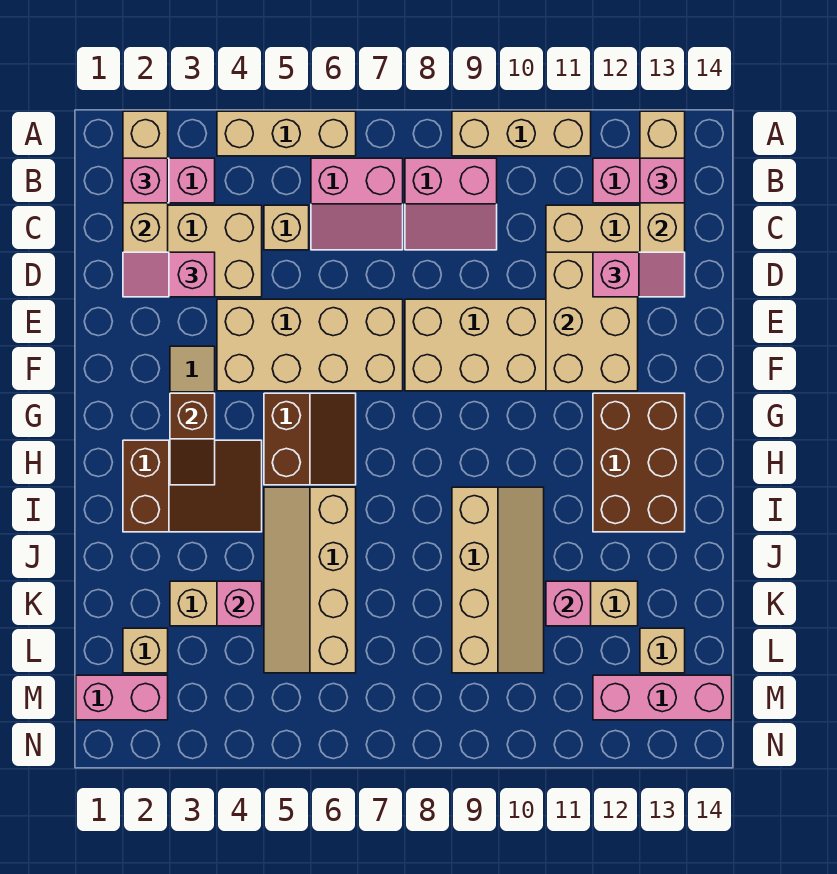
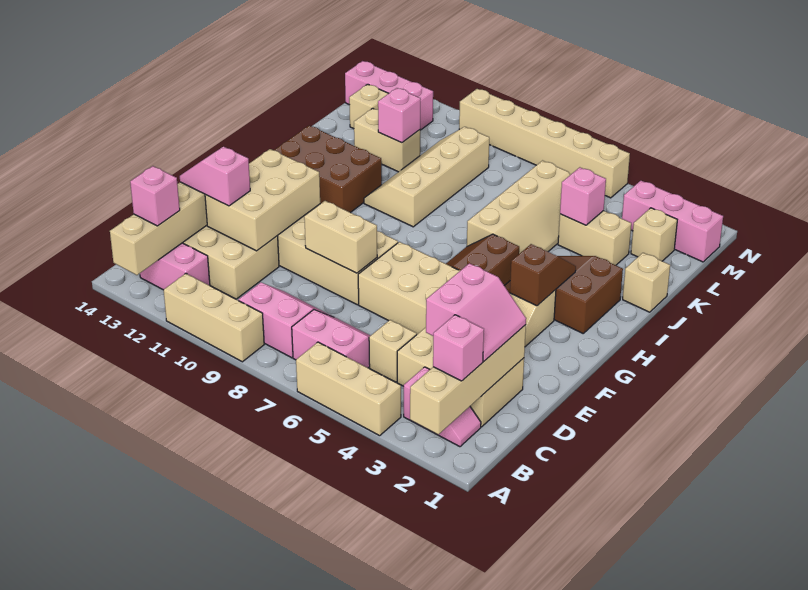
pink 1x2 slope [123,252,215,297] -> pink 2x2 slope [426,263,526,361]
none -> tan 1x2 brick [304,201,377,273]
brown 2x3 brick [593,393,685,532] -> brown 2x3 brick turned to [274,126,382,213]
none -> tan 1x1 brick [623,253,670,312]
pink 1x2 brick [76,675,168,720] -> pink 1x3 brick [622,181,723,262]
none -> tan 1x6 brick [459,89,630,198]

